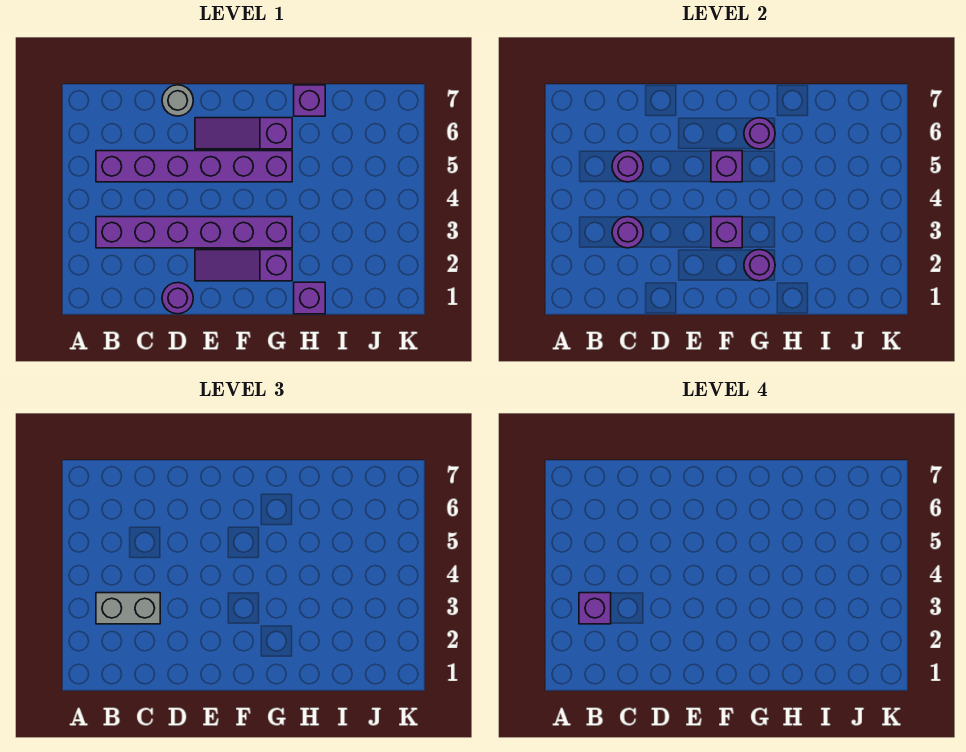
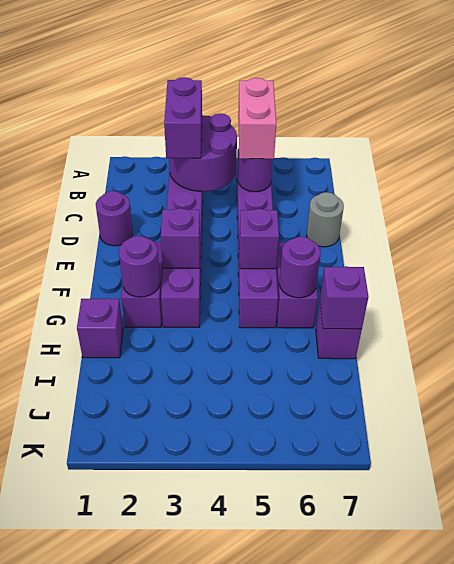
grey 1x2 brick [96,593,160,624] -> purple 1x2 brick [164,77,202,158]
purple 1x1 brick [579,593,611,624] -> purple 1x1 brick moved to [320,266,368,329]
none -> pink 1x2 brick [238,78,276,159]
purple 1x1 round brick [612,217,643,248] -> purple 2x2 round brick [169,113,237,191]

